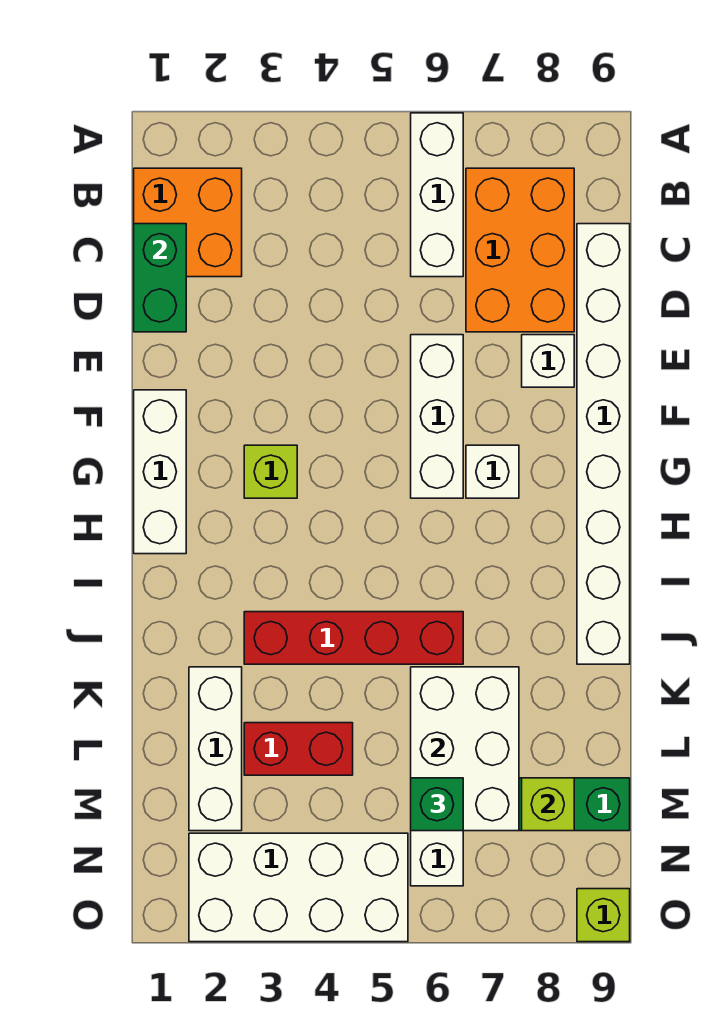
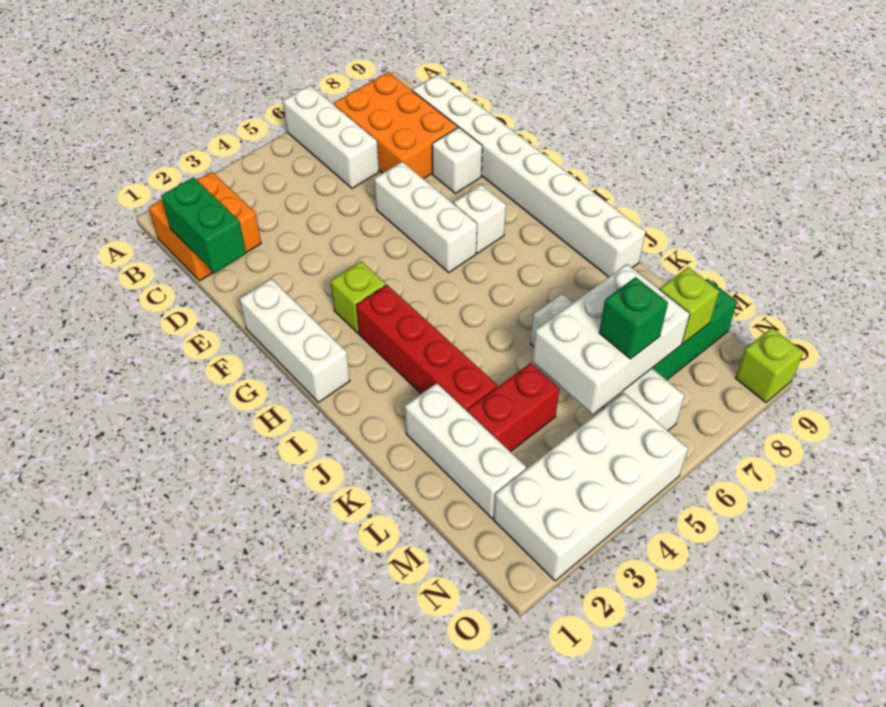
red 1x4 brick [244,612,463,664] -> red 1x4 brick turned to [356,285,497,412]
white 2x3 brick [411,667,519,831] -> white 2x3 brick turned to [532,264,690,414]

